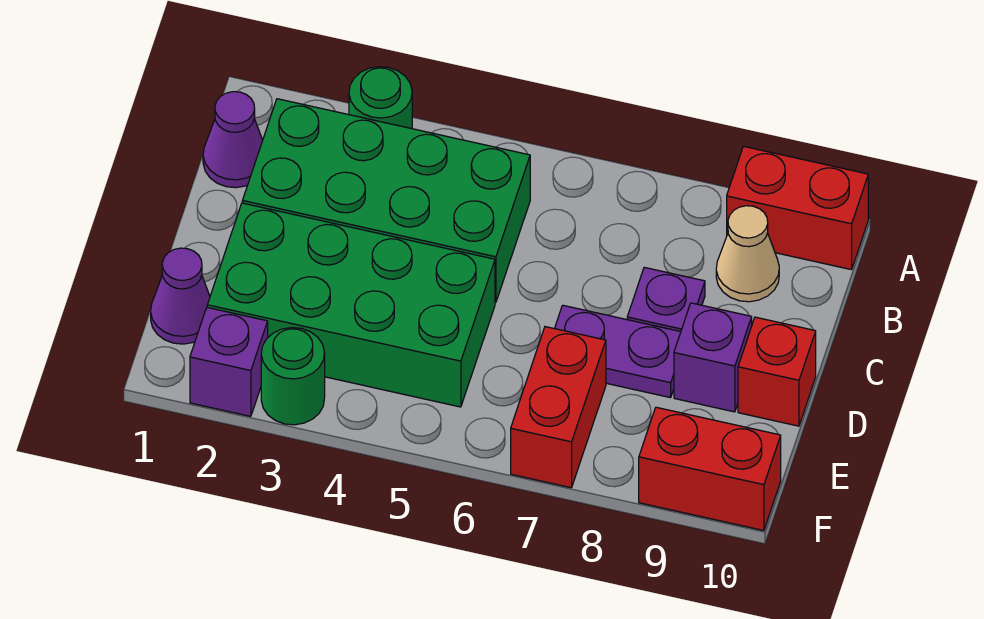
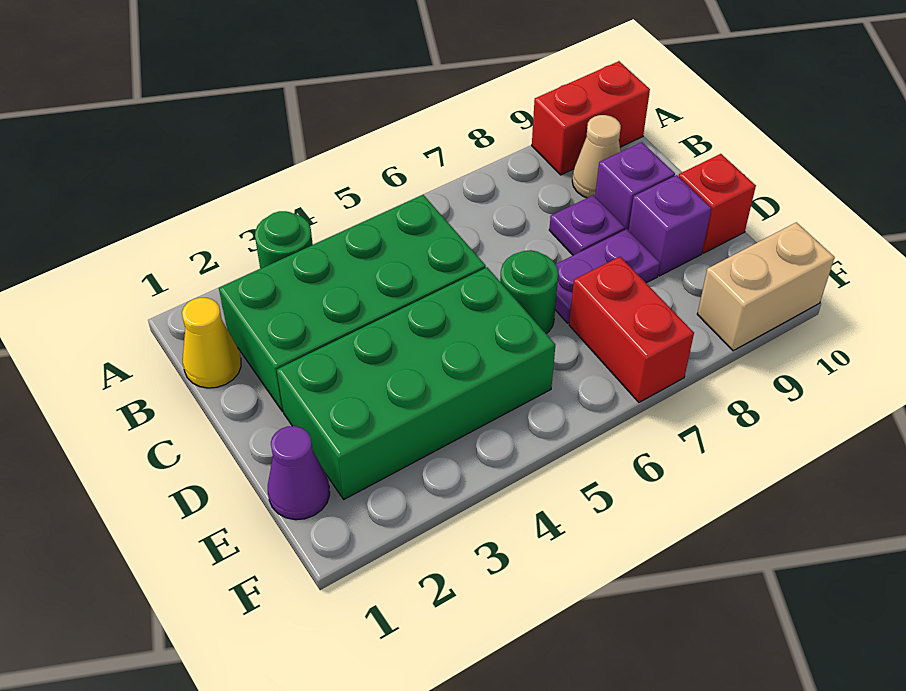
purple 1x1 cone [203,92,263,188] -> yellow 1x1 cone [182,298,241,388]
purple 1x1 brick [190,308,268,416] -> purple 1x1 brick moved to [595,142,675,231]
green 1x1 round brick [261,328,325,425] -> green 1x1 round brick moved to [500,250,558,333]
red 1x2 brick [639,407,781,531] -> tan 1x2 brick [697,222,835,351]

